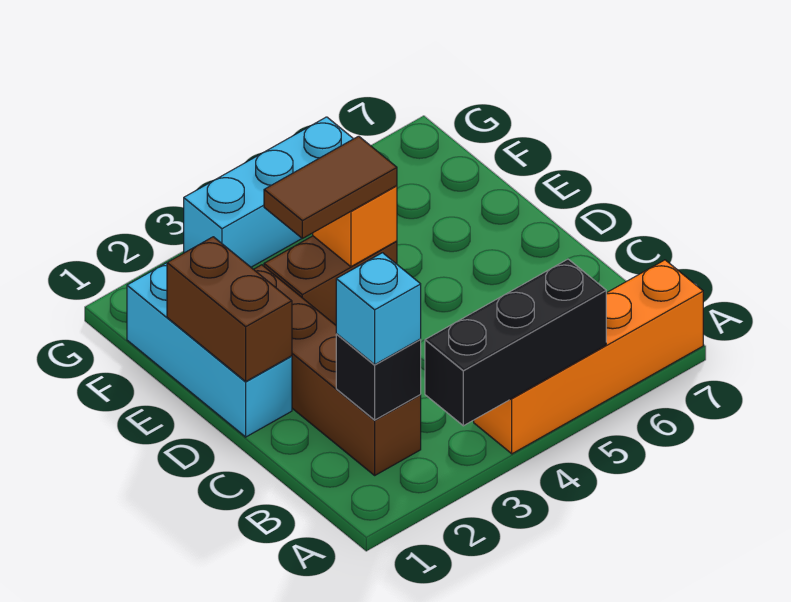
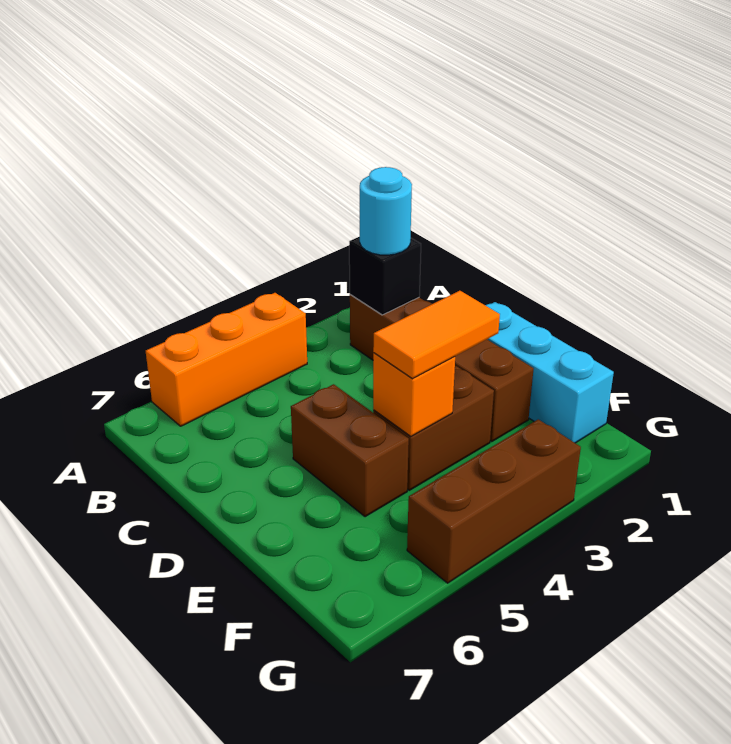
black 1x3 brick [425,259,606,426] -> none
orange 1x4 brick [474,260,703,454] -> orange 1x3 brick [146,293,307,426]
cyan 1x1 brick [336,253,421,364] -> cyan 1x1 round brick [360,167,412,255]
brown 1x2 brick [167,237,292,381] -> brown 1x2 brick moved to [291,384,409,517]
brown 1x2 tile [264,136,397,238] -> orange 1x2 tile [373,291,500,379]
cyan 1x3 brick [184,117,353,267] -> brown 1x3 brick [407,419,581,583]

